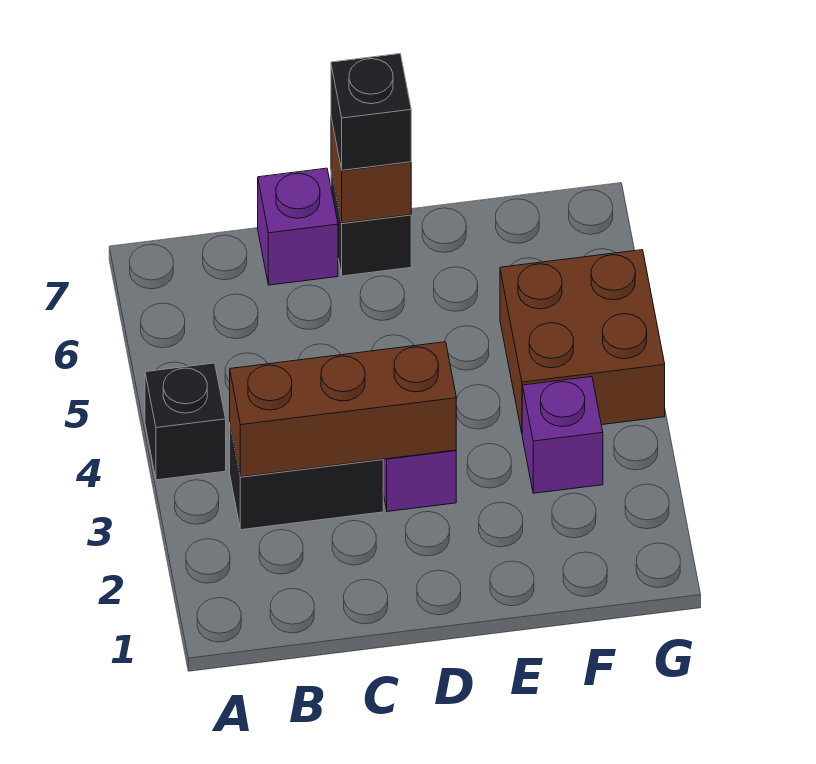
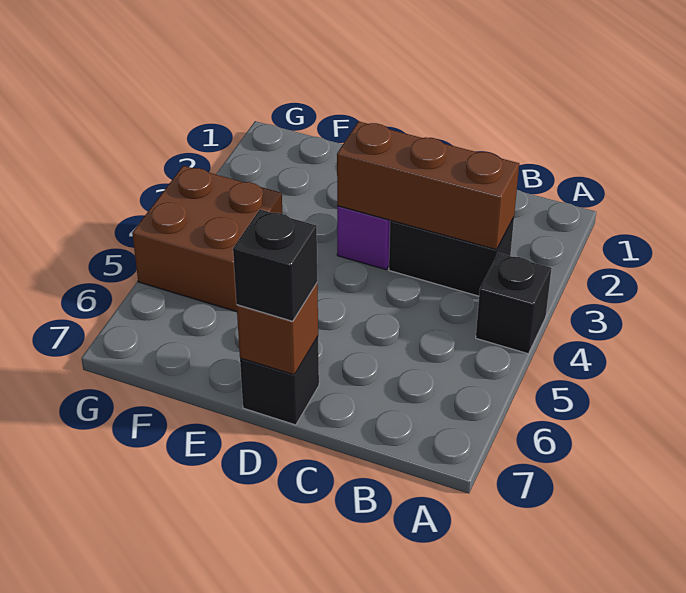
purple 1x1 brick [258,168,338,285] -> none
purple 1x1 brick [522,377,603,493] -> none

